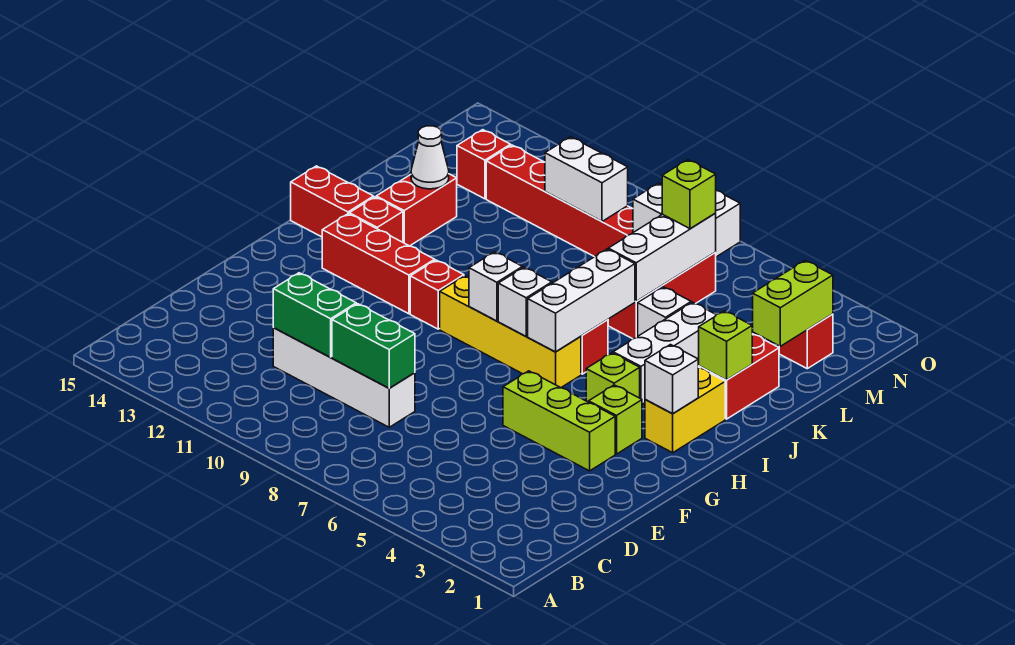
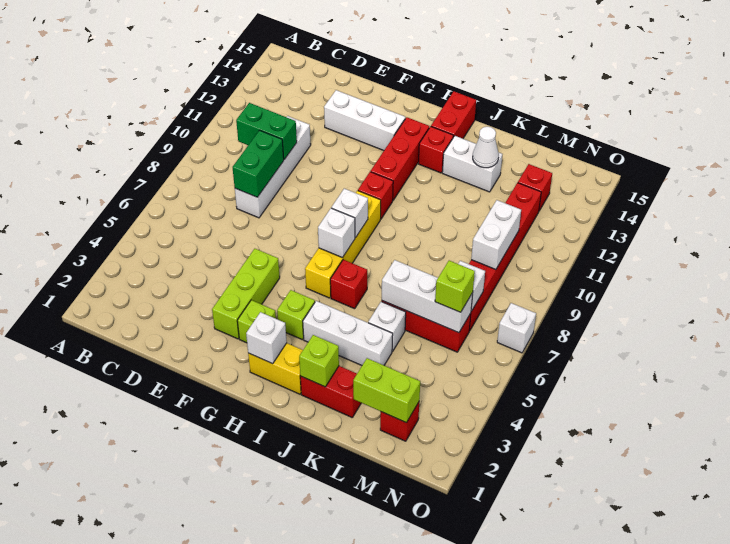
green 1x2 brick [273,273,356,357] -> green 1x2 brick turned to [236,103,297,159]
white 1x3 brick [528,249,635,352] -> white 1x3 brick moved to [324,90,405,151]
red 1x2 brick [376,174,457,246] -> white 1x2 brick [442,136,502,192]

